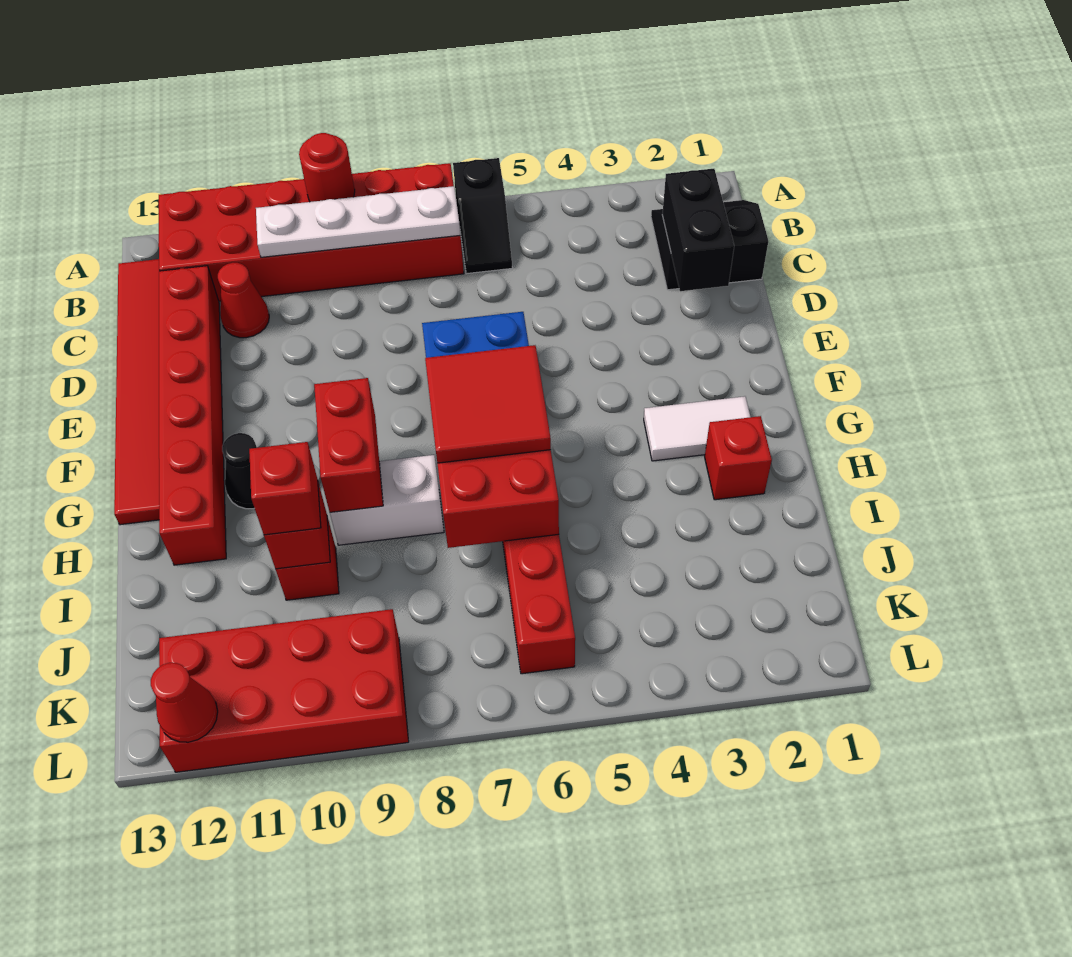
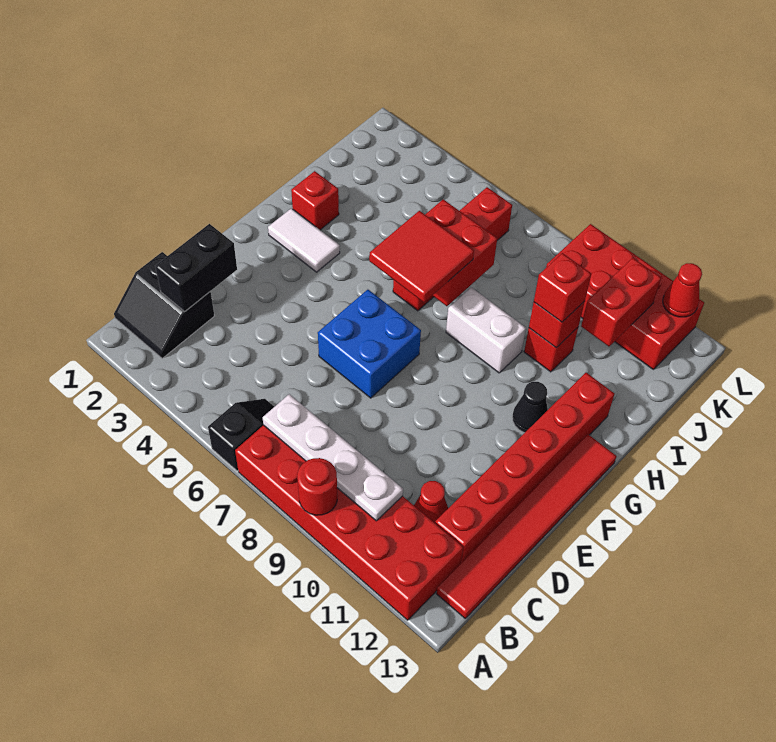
red 1x2 brick [314,378,383,512] -> red 1x2 brick moved to [581,258,661,346]

